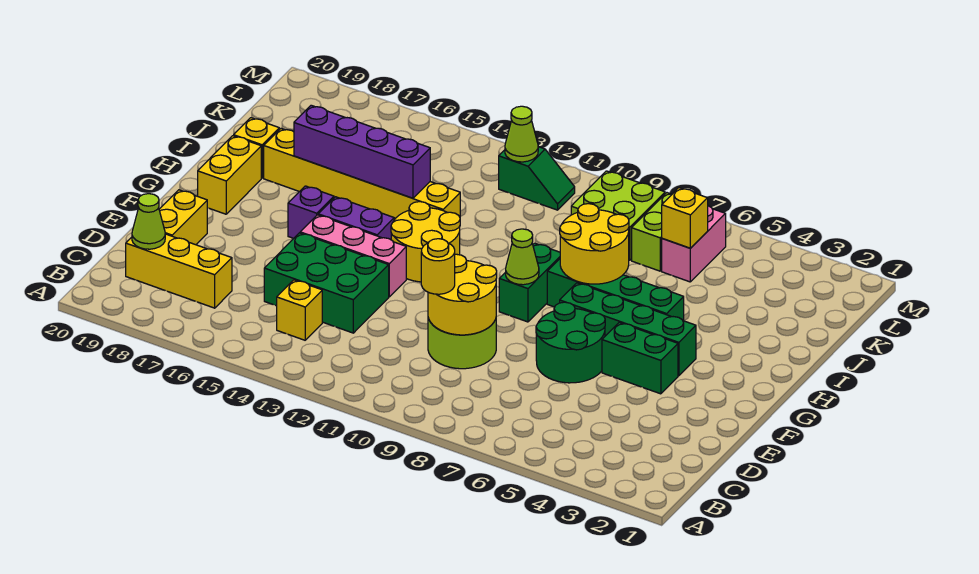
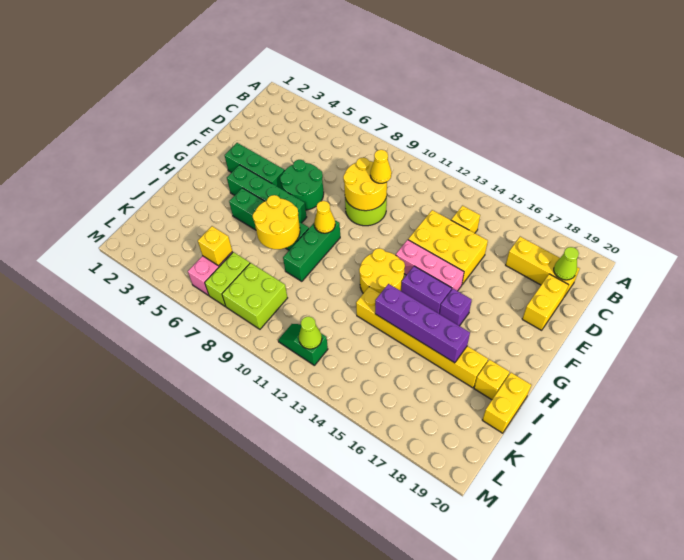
yellow 1x1 round brick [421,239,455,294] -> yellow 1x1 cone [370,150,392,183]
green 2x3 brick [264,233,389,333] -> yellow 2x3 brick [408,210,488,285]
green 1x2 brick [602,322,678,394] -> green 1x3 brick [225,143,285,189]
green 1x2 brick [499,243,560,322] -> green 1x3 brick [283,220,340,281]
lime 1x1 cone [506,229,539,285] -> yellow 1x1 cone [314,201,335,233]
yellow 1x2 brick [198,136,261,214] -> yellow 1x2 brick moved to [483,373,531,433]

